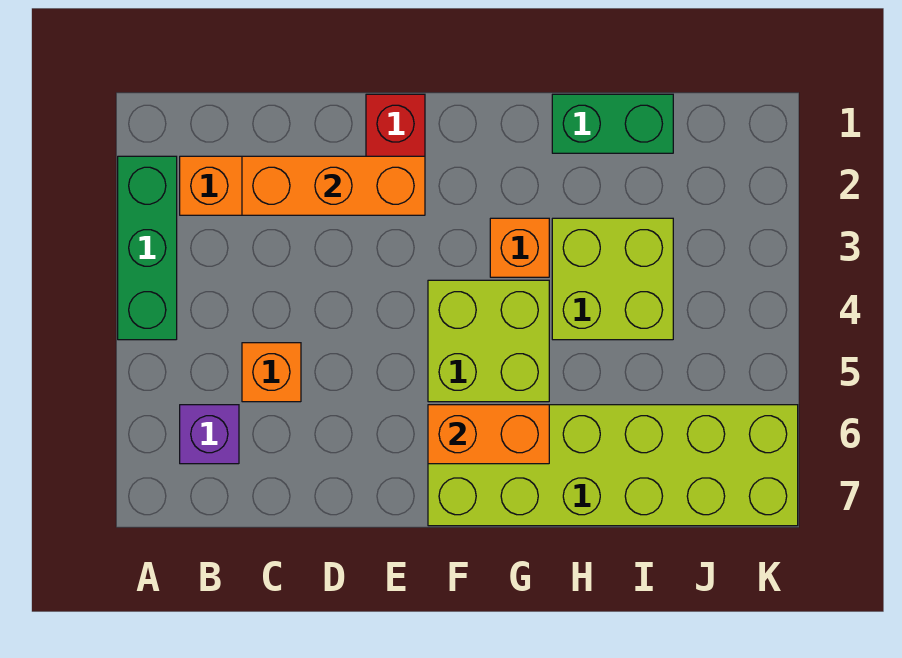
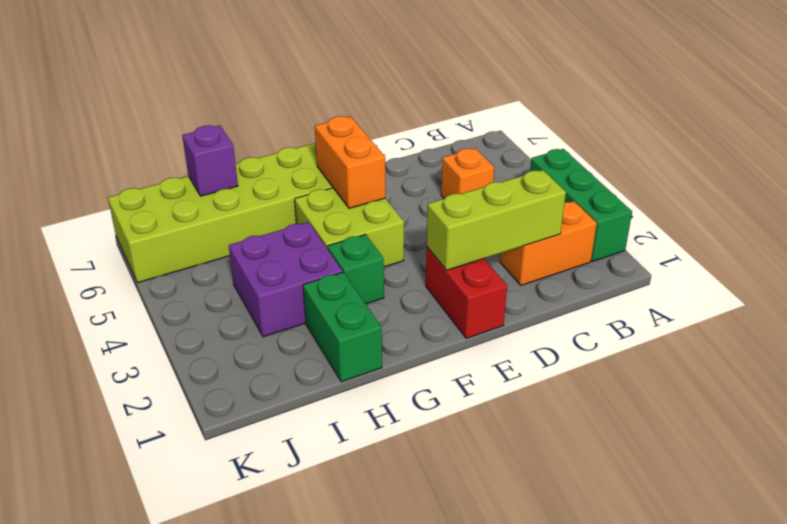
purple 1x1 brick [180,405,239,464] -> purple 1x1 brick moved to [182,125,238,196]
orange 1x3 brick [242,156,425,215] -> lime 1x3 brick [427,170,566,270]
orange 1x2 brick [428,405,549,464] -> orange 1x2 brick turned to [315,116,385,208]
orange 1x1 brick [490,218,549,277] -> green 1x1 brick [328,234,384,304]
green 1x2 brick [552,94,673,153] -> green 1x2 brick turned to [303,272,382,382]
lime 2x2 brick [552,218,673,340] -> purple 2x2 brick [229,222,343,337]

